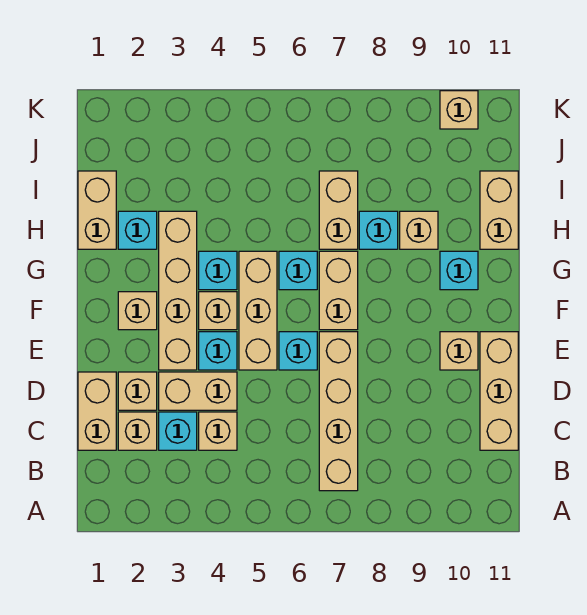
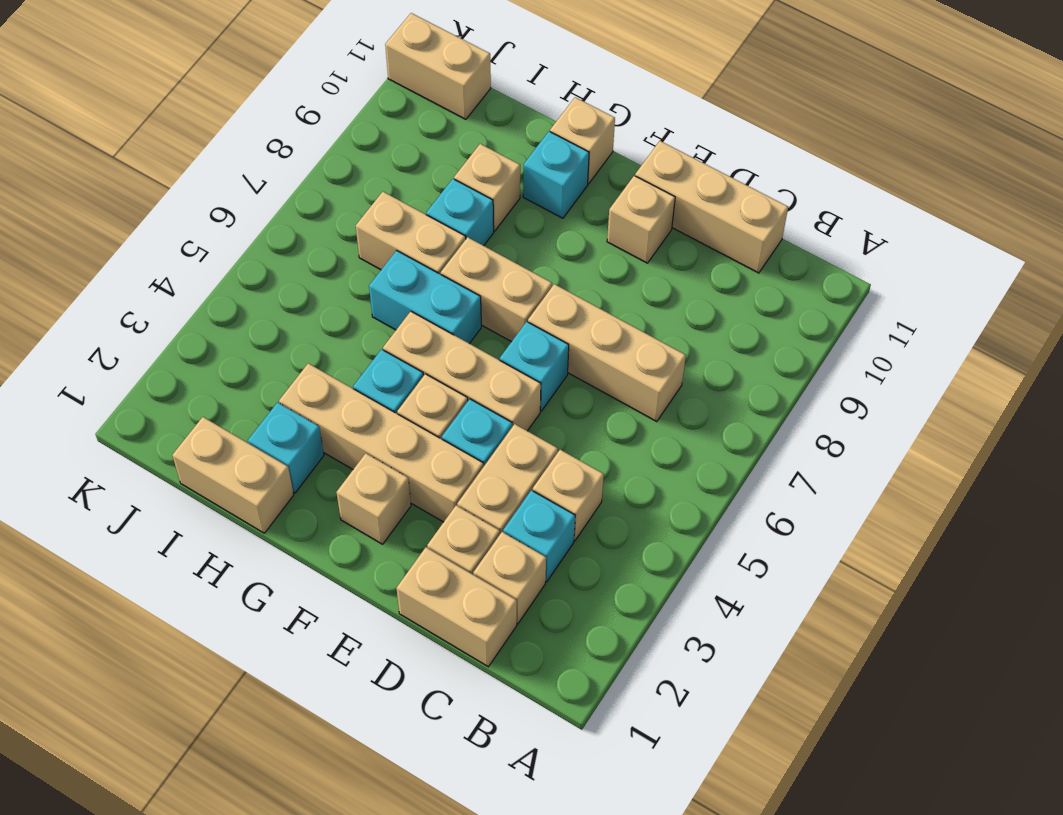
tan 1x4 brick [319,332,358,491] -> tan 1x3 brick [528,284,686,422]
cyan 1x1 brick [279,251,317,290] -> cyan 1x2 brick [369,250,481,344]
tan 1x2 brick [480,171,518,249] -> tan 1x2 brick moved to [385,13,491,119]
tan 1x1 brick [440,91,478,129] -> tan 1x1 brick moved to [550,97,615,184]

